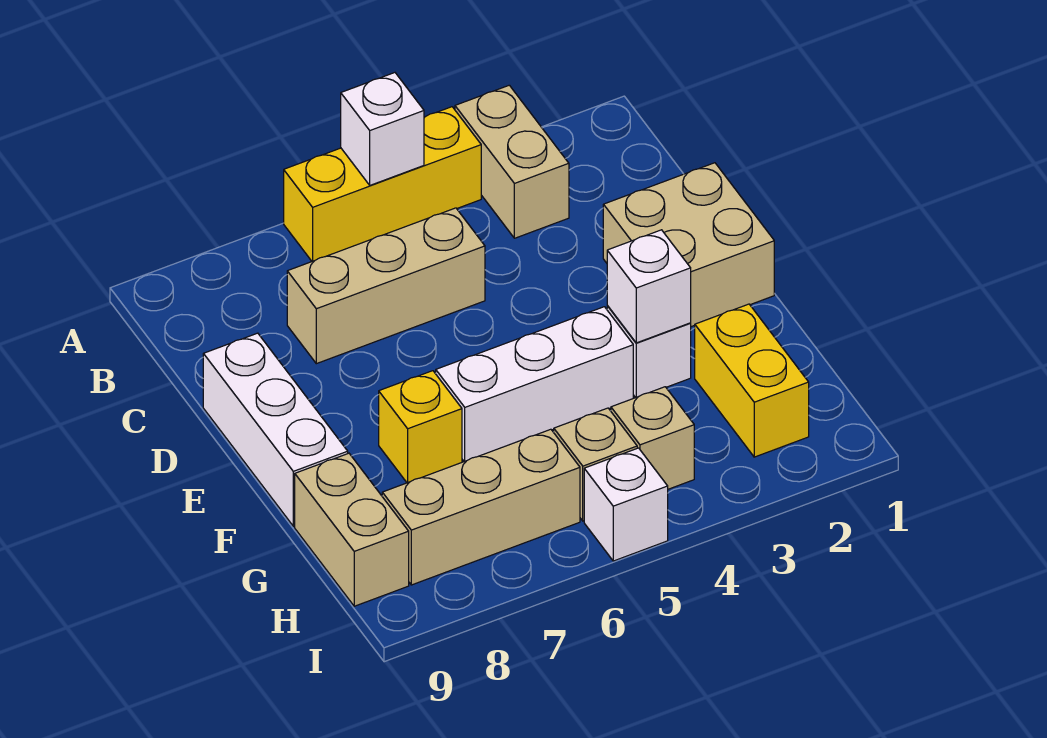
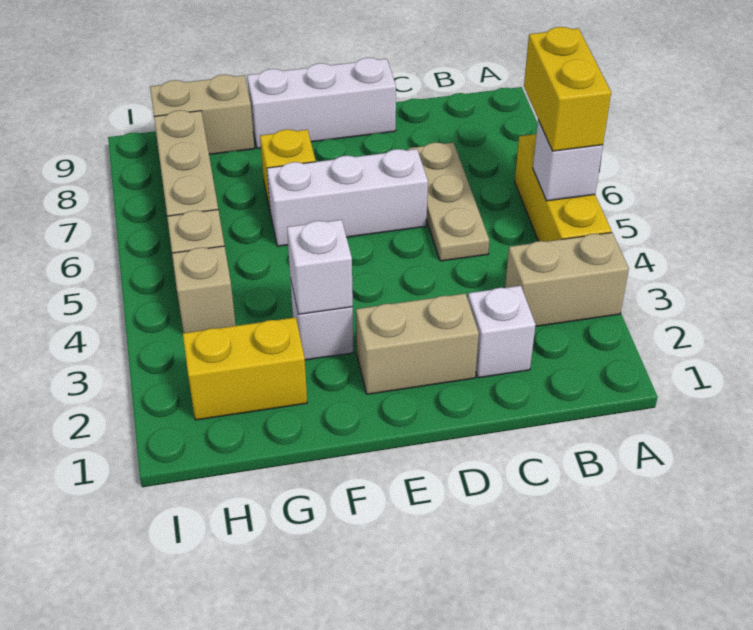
none -> yellow 1x2 brick [524,27,611,151]
tan 1x3 brick [287,208,485,364] -> tan 1x3 plate [408,142,489,261]
tan 2x2 brick [603,163,774,327] -> tan 1x2 brick [356,293,479,394]
white 1x3 brick [435,307,633,462] -> white 1x3 brick turned to [267,149,428,246]
white 1x1 brick [584,448,668,561] -> white 1x1 brick moved to [468,286,536,378]

